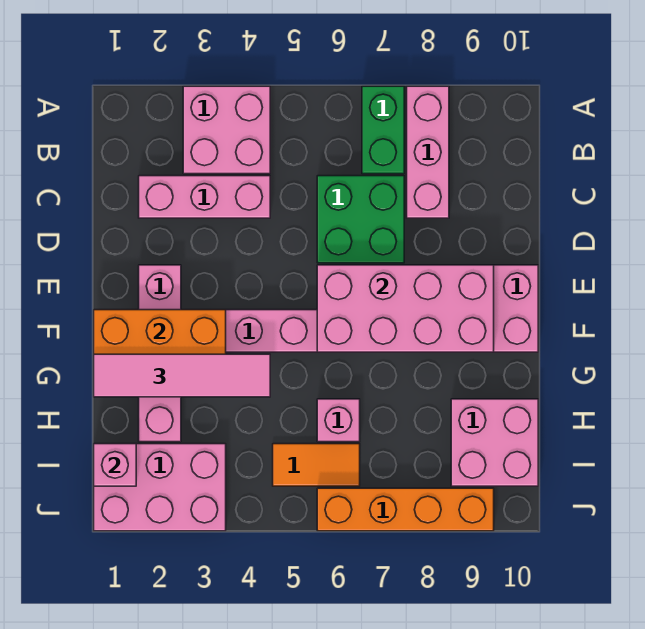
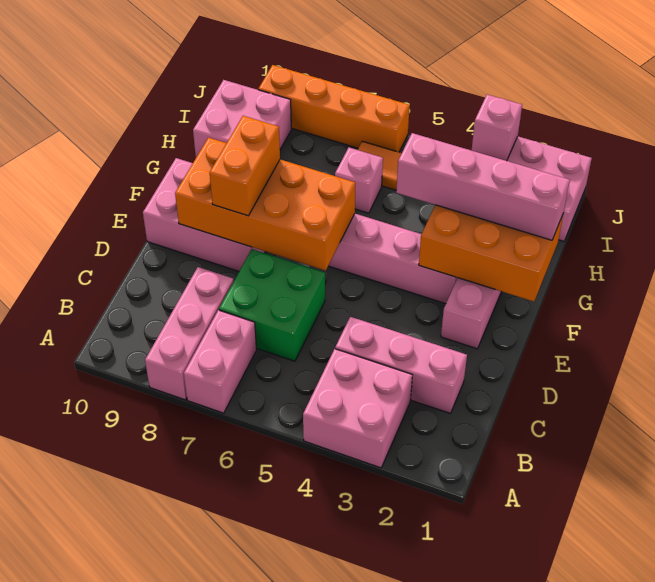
green 1x2 brick [362,86,404,174] -> pink 1x2 brick [184,310,256,413]
pink 2x4 brick [317,265,494,352] -> orange 2x4 brick [175,138,355,271]
none -> orange 1x2 brick [210,116,280,216]
pink 1x4 tile [94,354,270,397] -> pink 1x4 brick [396,133,570,240]
pink 1x1 brick [94,444,136,486] -> pink 1x1 brick moved to [472,95,522,161]

